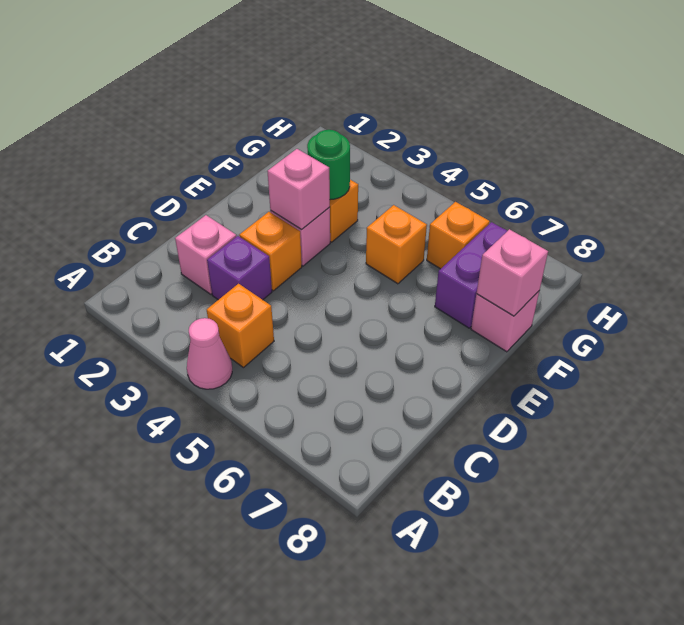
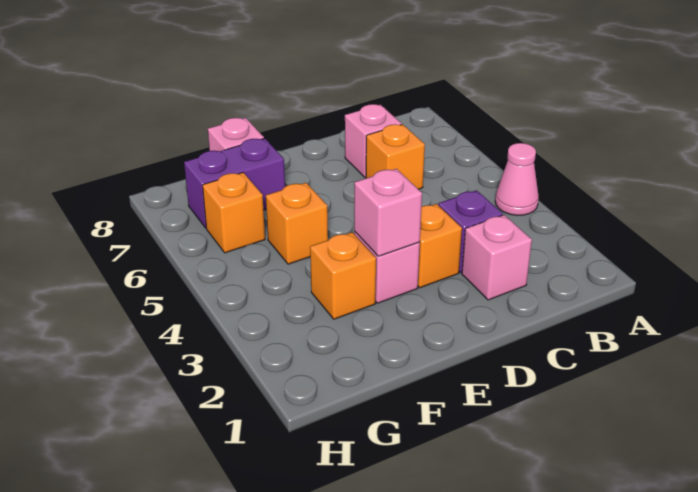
orange 1x1 brick [207,284,274,368] -> orange 1x1 brick moved to [366,124,425,189]
green 1x1 round brick [307,130,350,200] -> none
pink 1x1 brick [477,229,548,316] -> pink 1x1 brick moved to [345,104,402,178]

